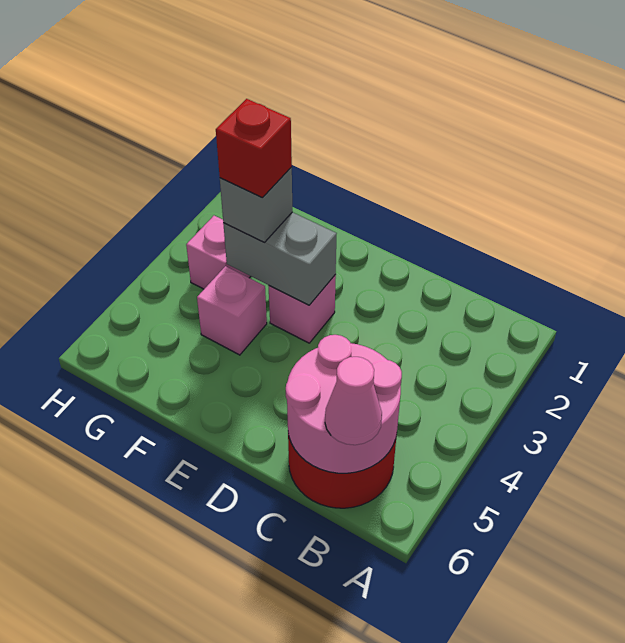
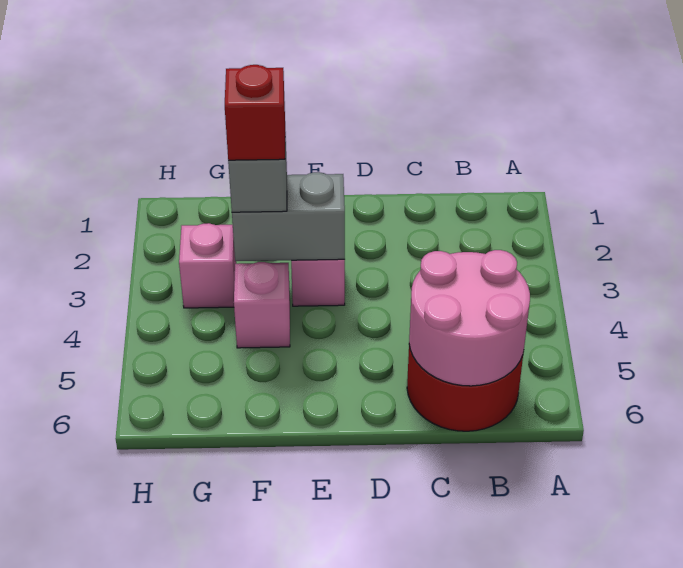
pink 1x1 cone [325,357,382,445] -> none

